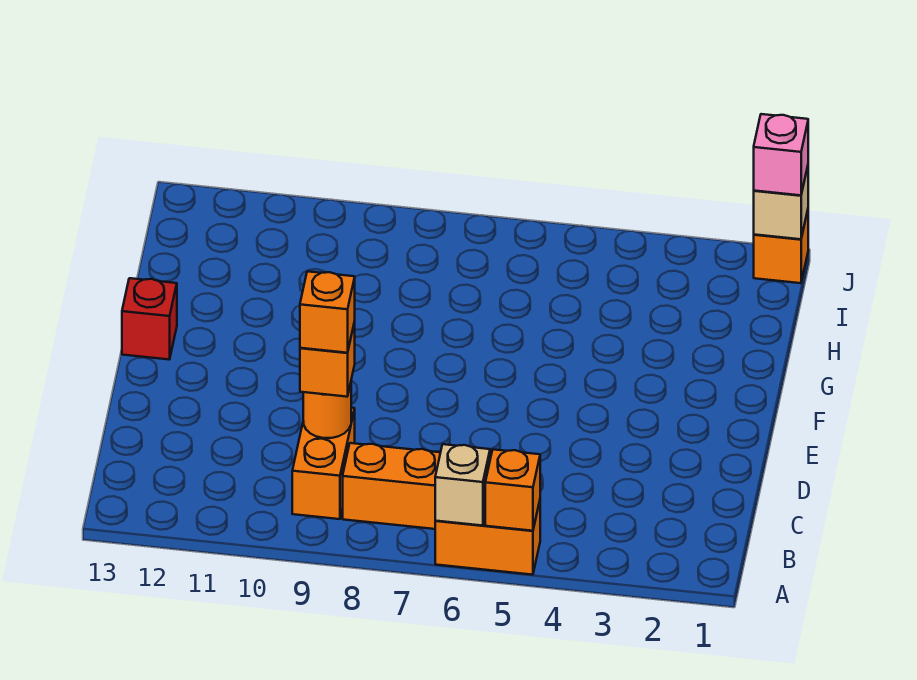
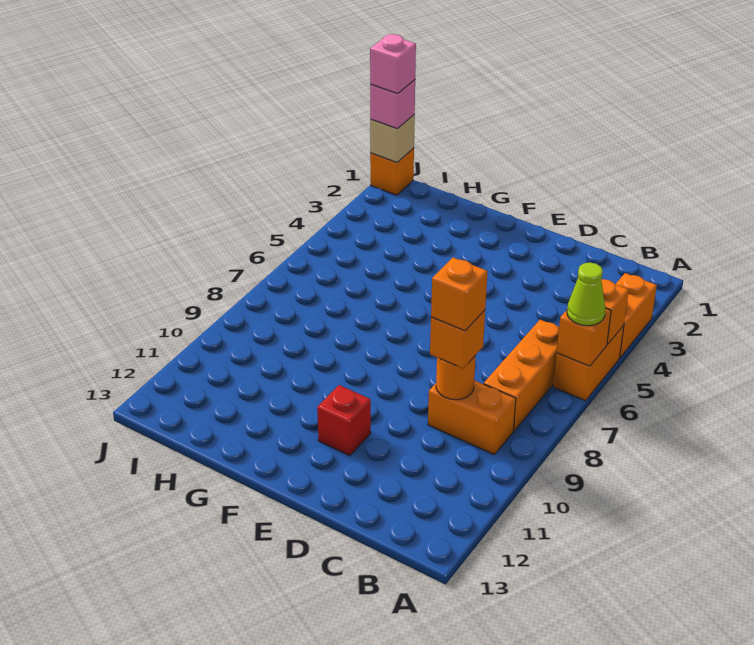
none -> orange 1x2 brick [616,273,657,357]
tan 1x1 brick [435,444,490,526] -> orange 1x1 brick [557,308,611,366]
none -> lime 1x1 cone [567,263,605,326]
red 1x1 brick [122,278,177,359] -> red 1x1 brick moved to [317,385,371,456]
none -> pink 1x1 brick [370,34,416,94]

